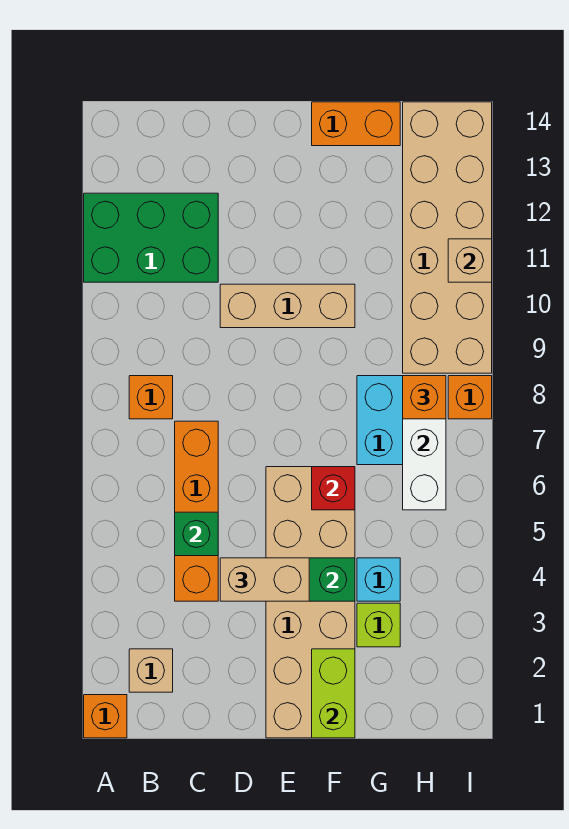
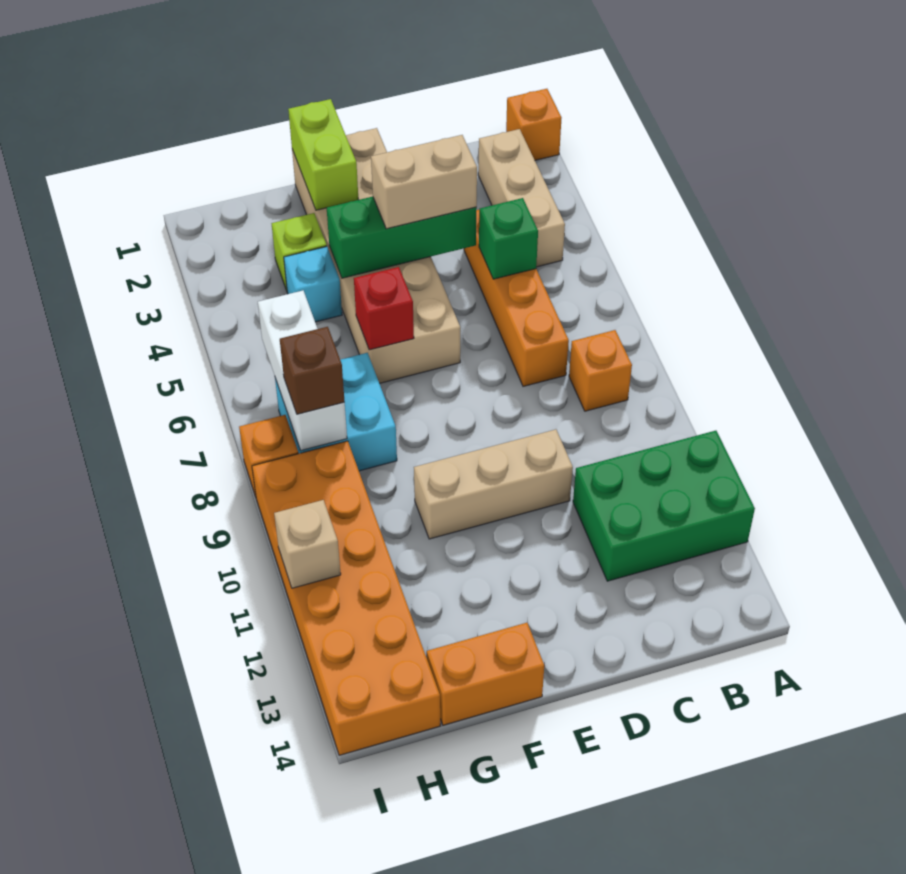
tan 1x1 brick [129,649,173,692] -> tan 1x3 brick [478,129,565,267]
orange 1x1 brick [403,376,446,419] -> brown 1x1 brick [280,327,345,414]
tan 2x6 brick [403,102,492,373] -> orange 2x6 brick [252,441,440,755]

